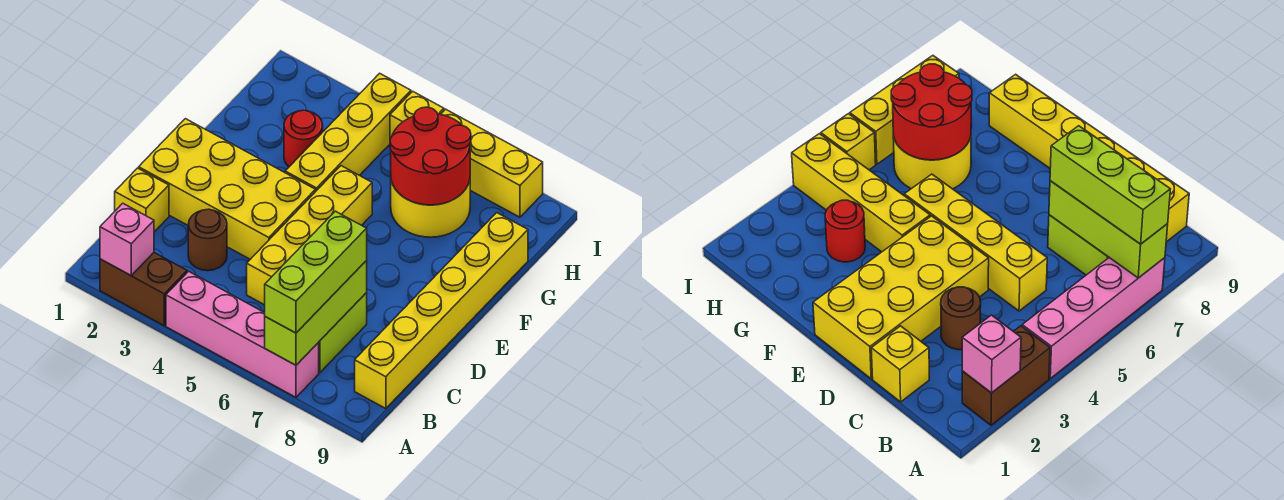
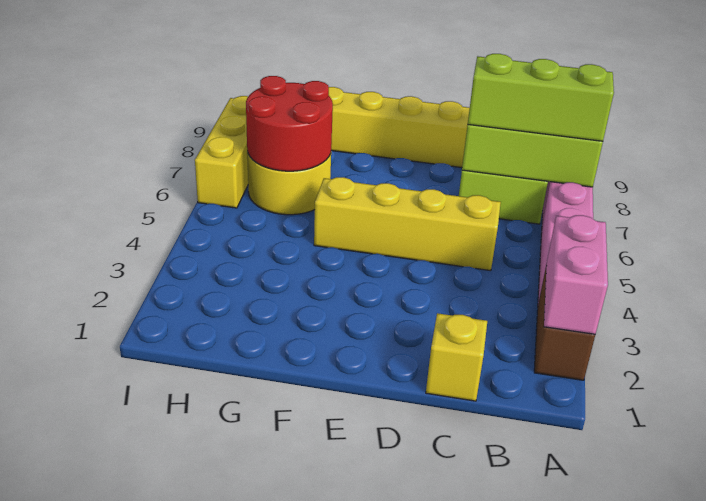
pink 1x1 brick [100,203,154,275] -> pink 1x2 brick [544,215,608,334]
brown 1x1 round brick [188,209,227,271] -> none
yellow 2x4 brick [139,119,315,259] -> none
yellow 1x4 brick [285,73,411,192] -> none
red 1x1 round brick [284,110,323,167] -> none
yellow 1x1 brick [390,91,444,139] -> none

